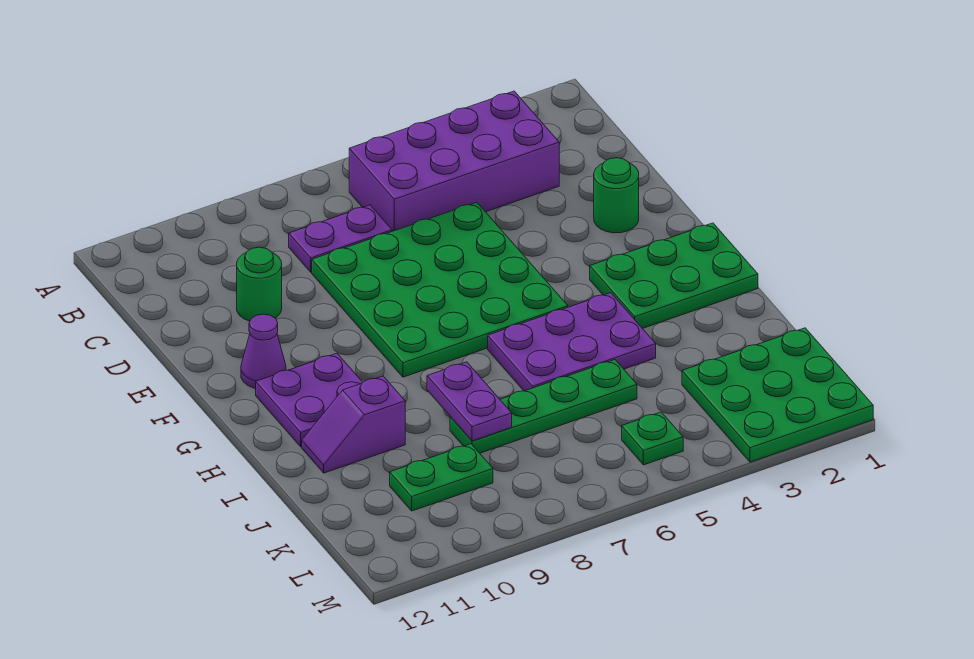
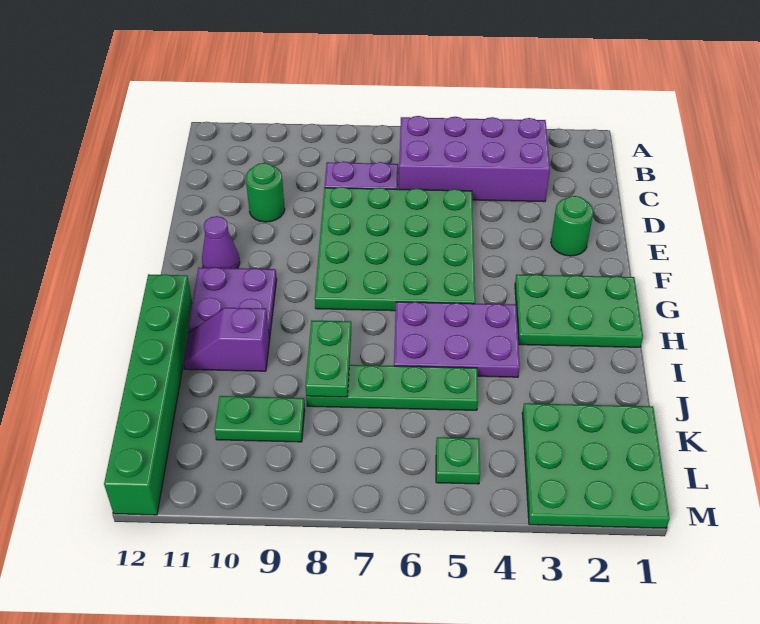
none -> green 1x6 brick [104,274,192,515]
purple 1x2 plate [427,362,512,441] -> green 1x2 plate [305,321,351,397]

